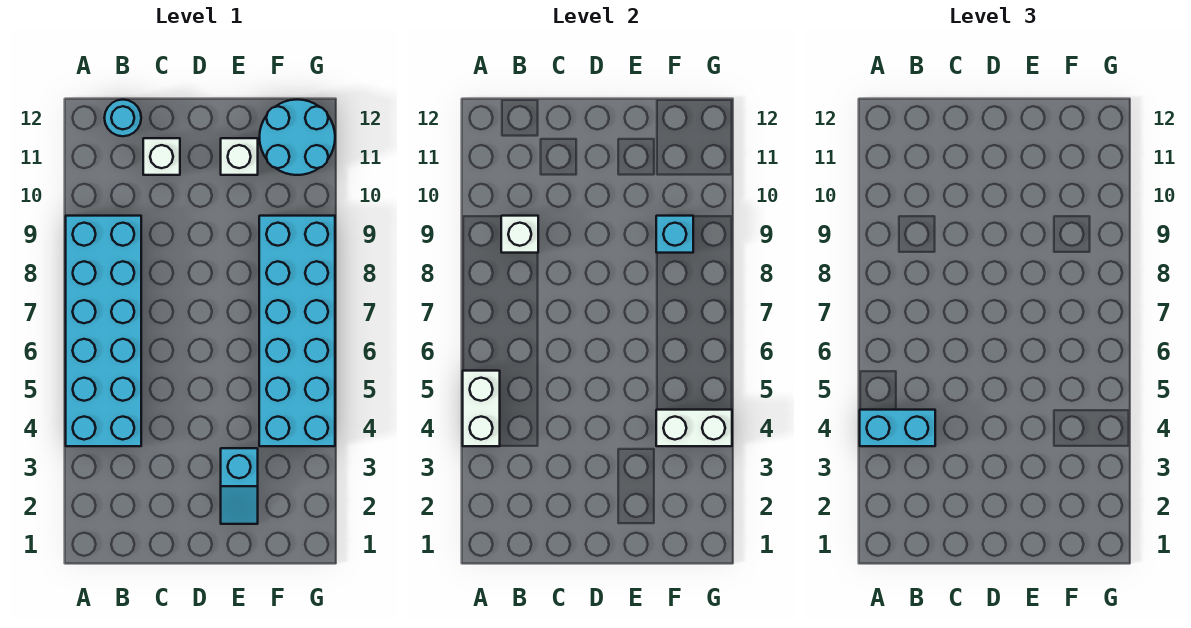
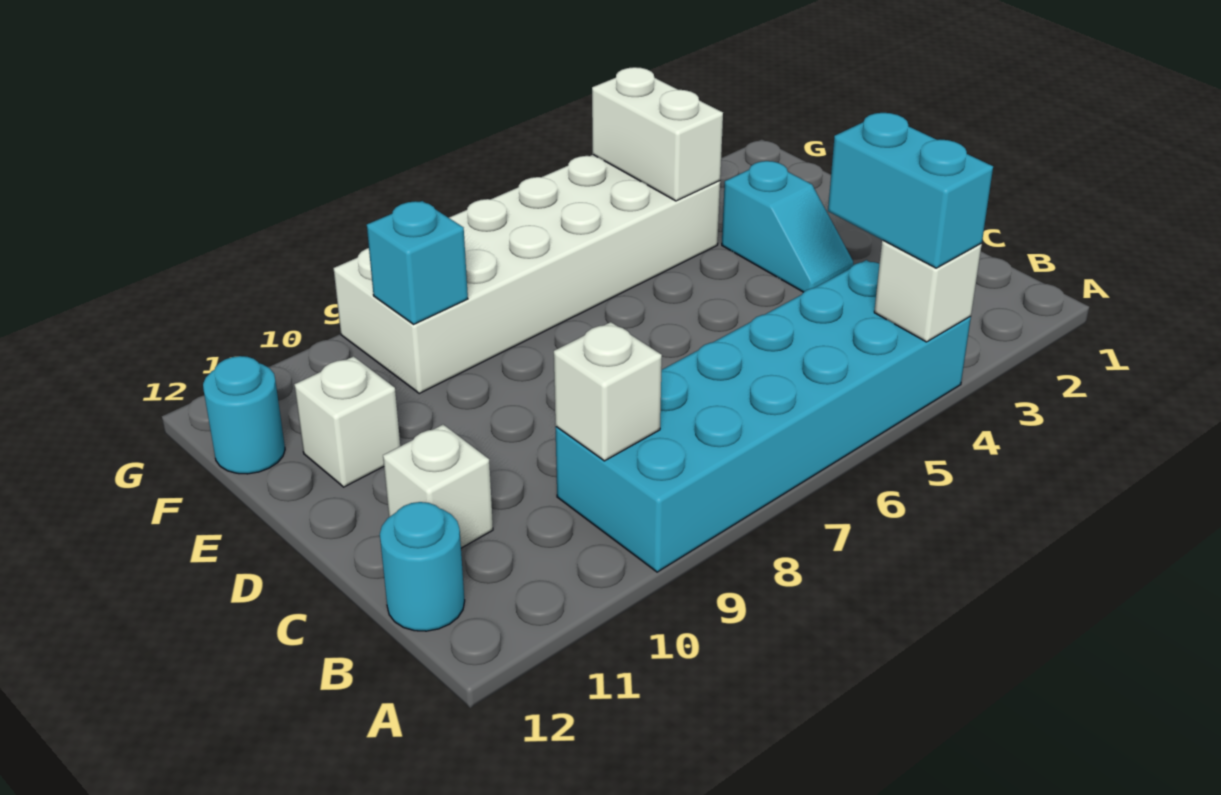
white 1x2 brick [463,371,500,446] -> white 1x1 brick [874,240,982,342]
cyan 1x2 slope [221,448,258,524] -> cyan 1x2 slope turned to [722,161,853,292]
cyan 2x6 brick [259,216,335,446] -> white 2x6 brick [333,155,720,393]
cyan 2x2 round brick [259,99,335,175] -> cyan 1x1 round brick [203,356,285,474]

